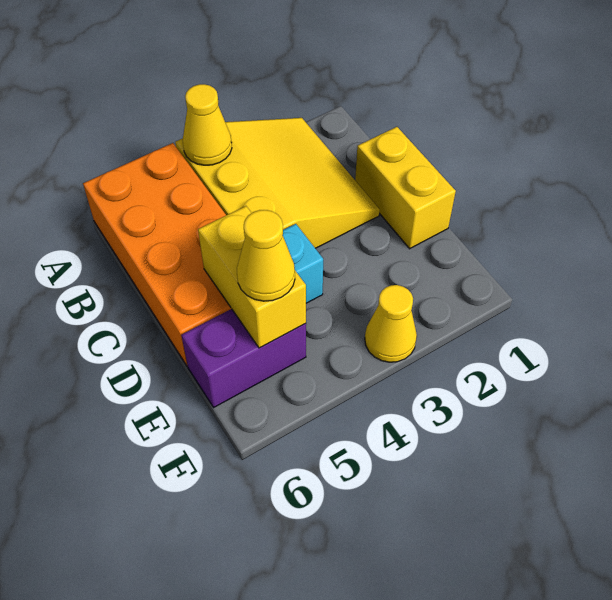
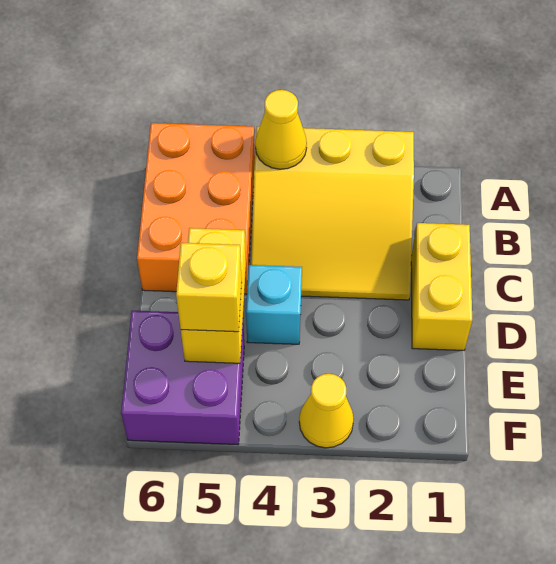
yellow 3x3 slope [175,118,380,248] -> yellow 3x3 slope turned to [251,127,414,300]
orange 2x4 brick [83,143,231,366] -> orange 2x3 brick [137,123,255,294]
purple 1x2 brick [181,309,306,407] -> purple 2x2 brick [121,311,244,445]
yellow 1x1 cone [237,210,295,301] -> yellow 1x1 brick [176,243,242,332]

